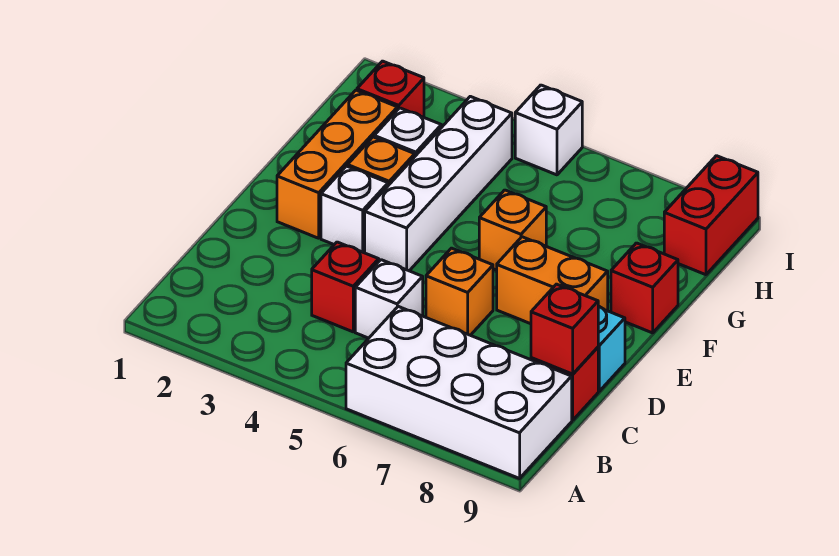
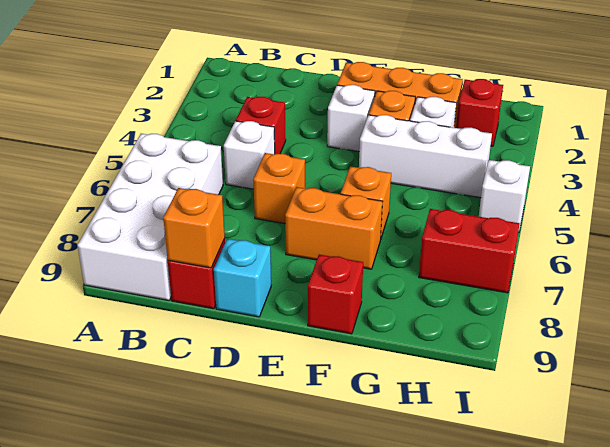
red 1x1 brick [531,284,598,374] -> orange 1x1 brick [163,188,225,268]
white 1x4 brick [365,96,512,271] -> white 1x3 brick [359,115,492,198]
orange 1x2 brick [497,237,608,324] -> orange 1x2 brick turned to [285,187,383,269]
red 1x2 brick [664,156,758,275] -> red 1x2 brick moved to [419,209,519,293]

